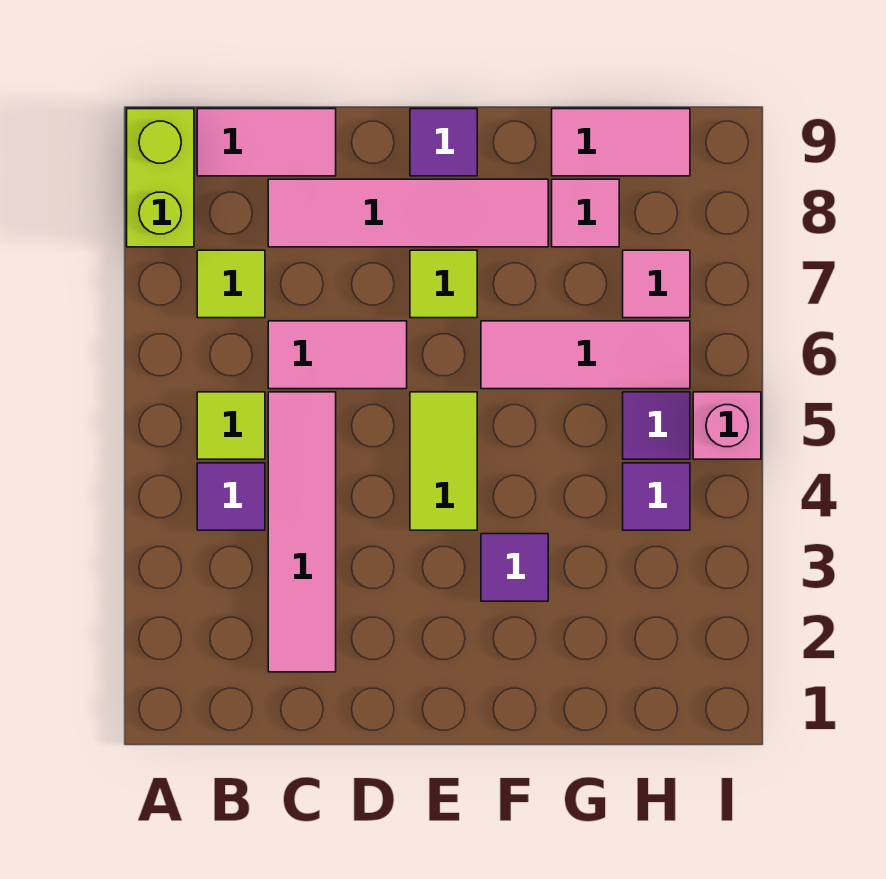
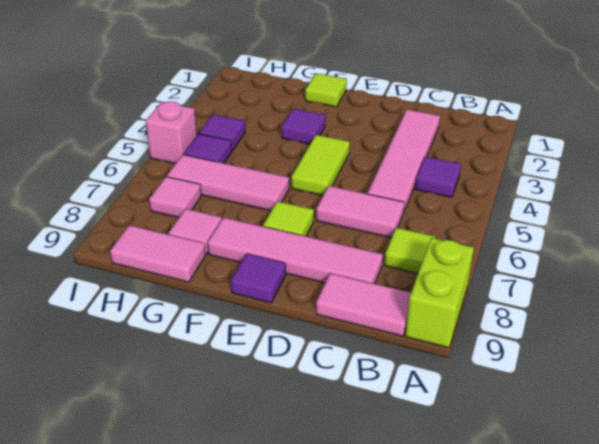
lime 1x1 tile [197,392,265,459] -> lime 1x1 tile moved to [305,73,347,107]

